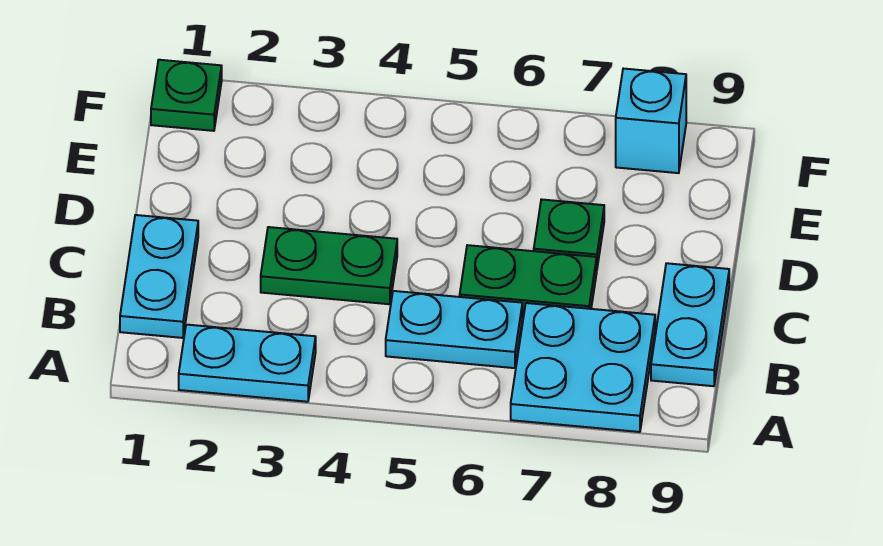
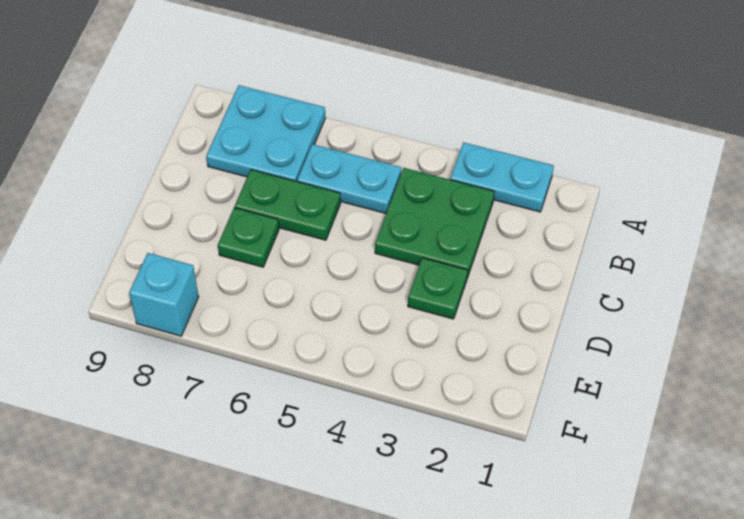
cyan 1x2 plate [120,215,198,338] -> none
cyan 1x2 plate [651,263,729,386] -> none
green 1x2 plate [261,227,397,304] -> green 2x2 plate [375,168,494,278]
green 1x1 plate [151,60,222,131] -> green 1x1 plate moved to [408,258,468,319]

